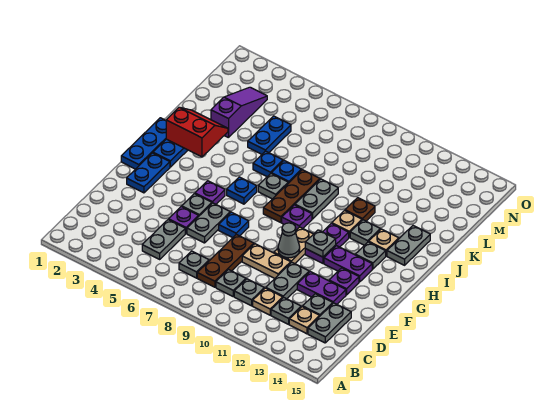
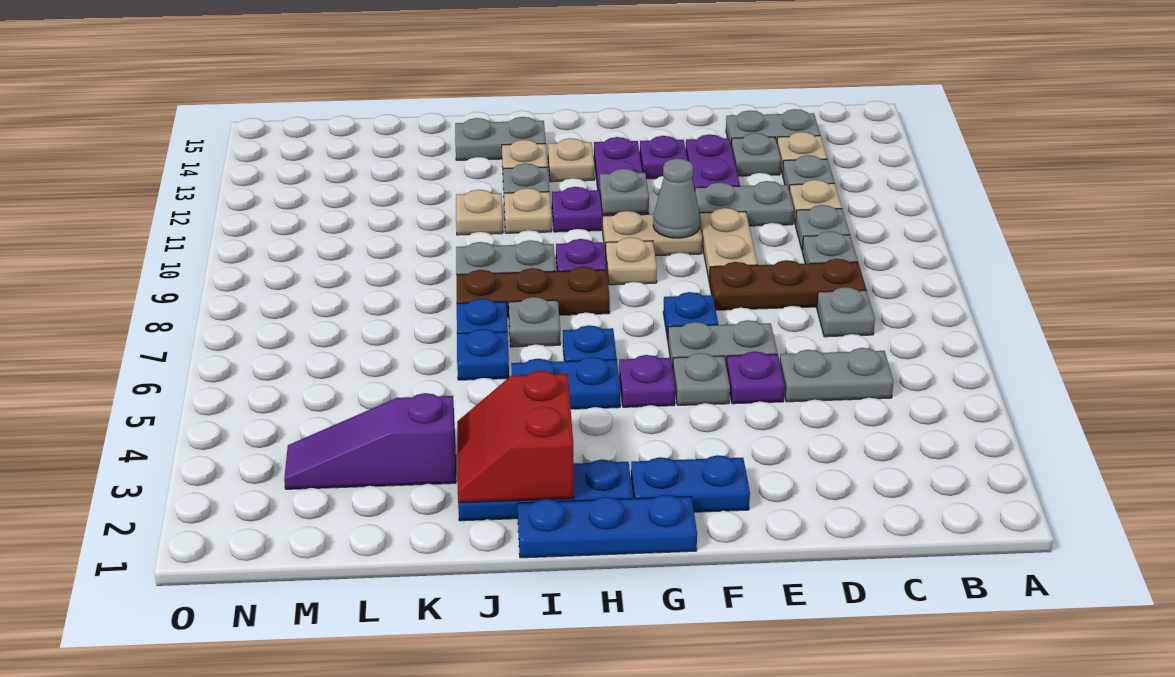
none -> tan 1x1 plate [606,237,657,285]
grey 1x1 plate [355,242,386,269] -> tan 1x1 plate [548,138,594,182]
brown 1x1 plate [345,198,375,221] -> tan 1x1 plate [456,190,503,235]
blue 1x2 plate [248,116,291,154] -> blue 1x2 plate moved to [511,357,620,409]

